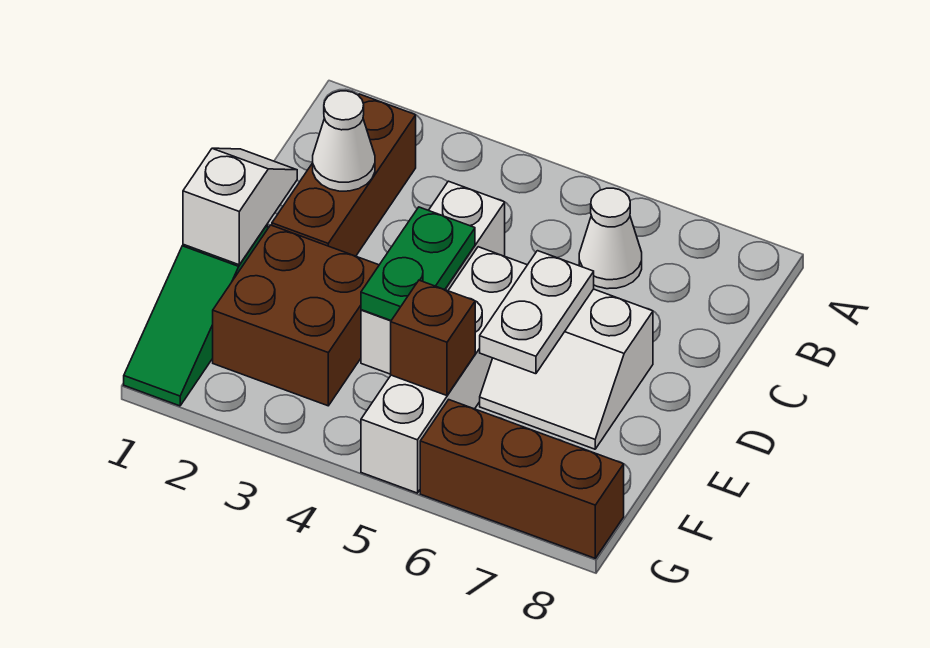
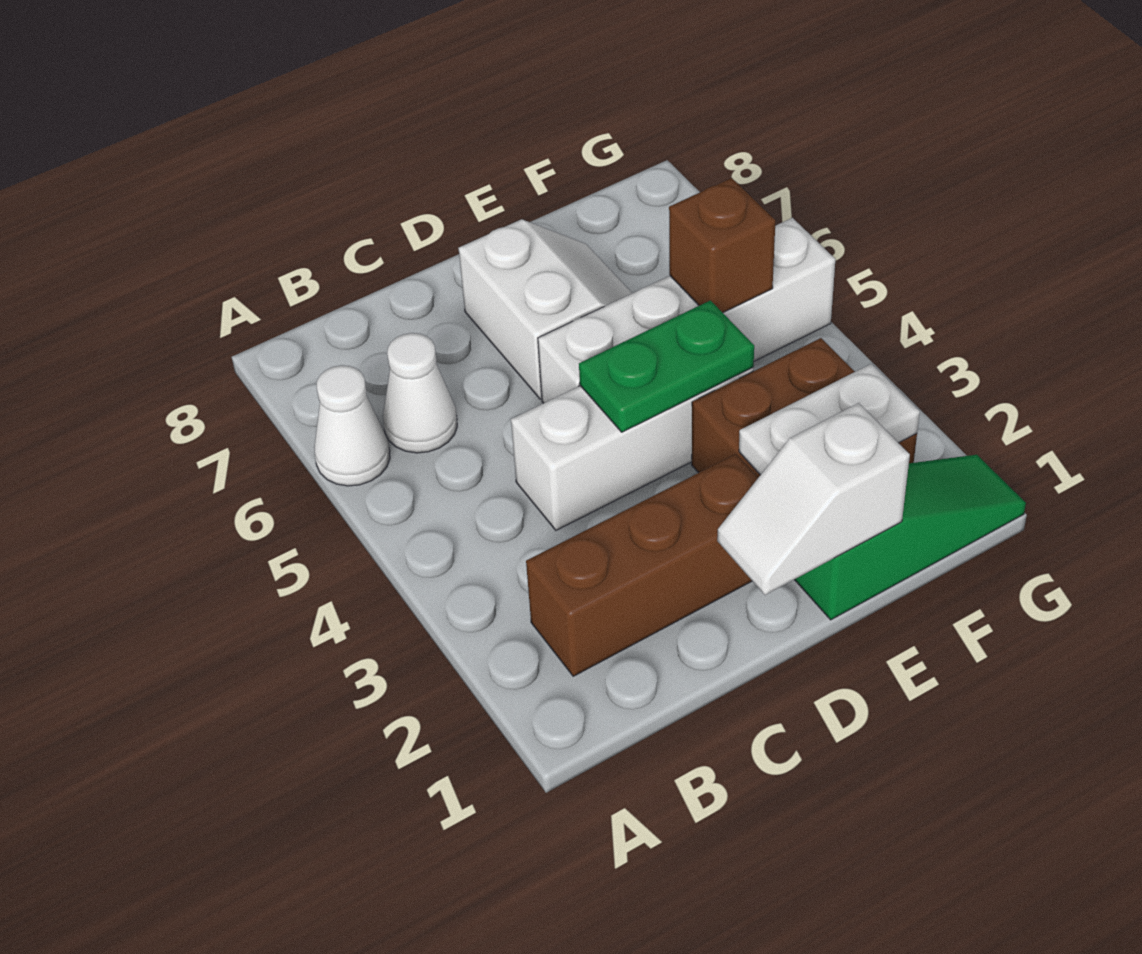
white 1x1 cone [313,91,375,191] -> white 1x1 cone moved to [314,365,390,486]
white 1x2 plate [480,251,594,374] -> white 1x2 plate moved to [739,364,920,475]
brown 1x3 brick [420,400,624,558] -> none

